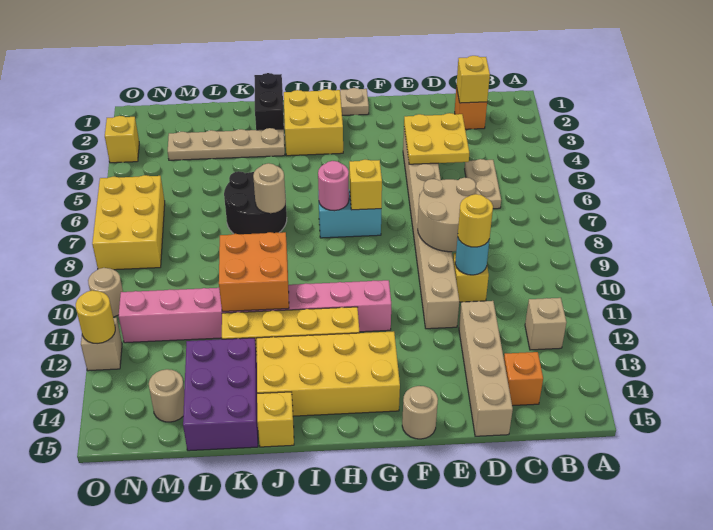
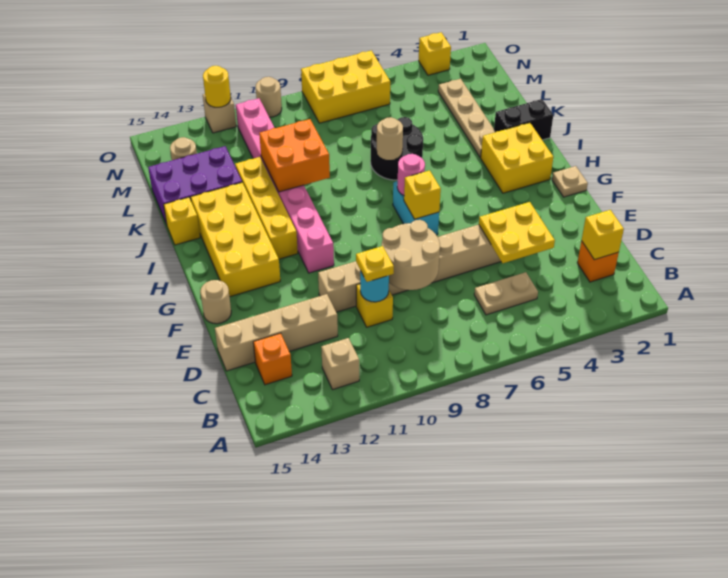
yellow 1x1 round brick [458,194,493,247] -> yellow 1x1 plate [356,246,394,282]

